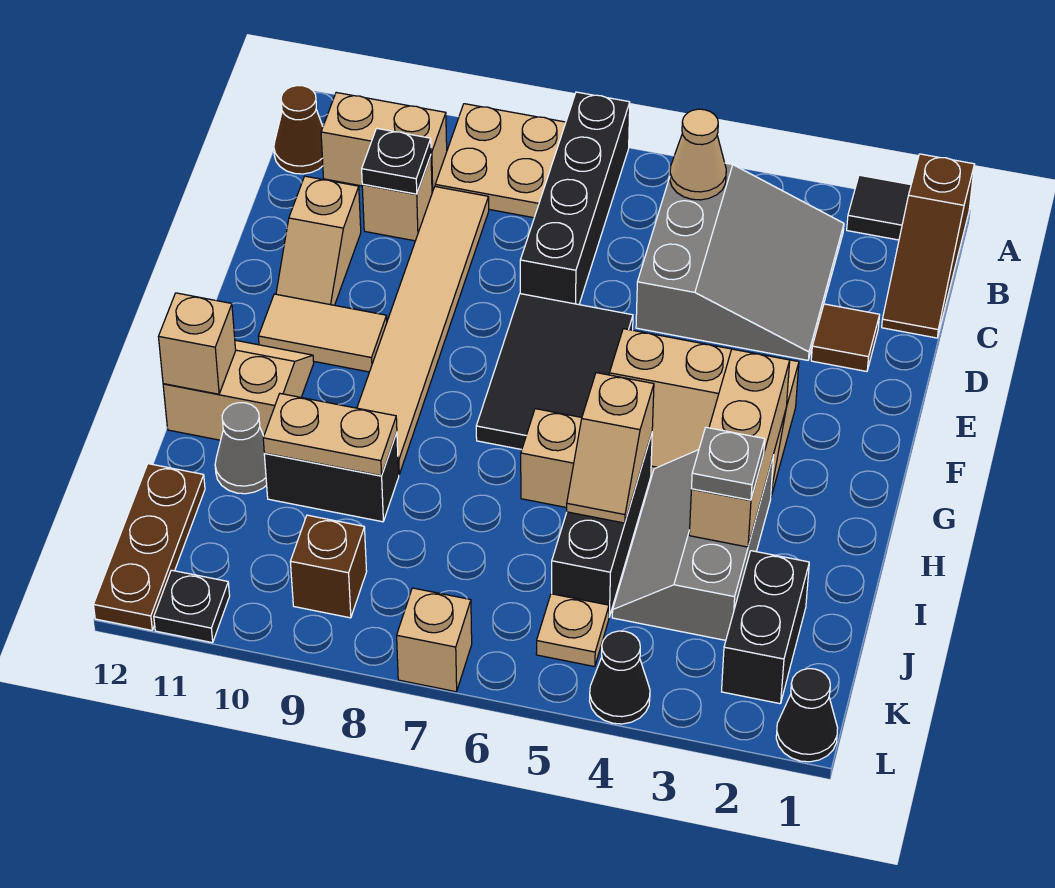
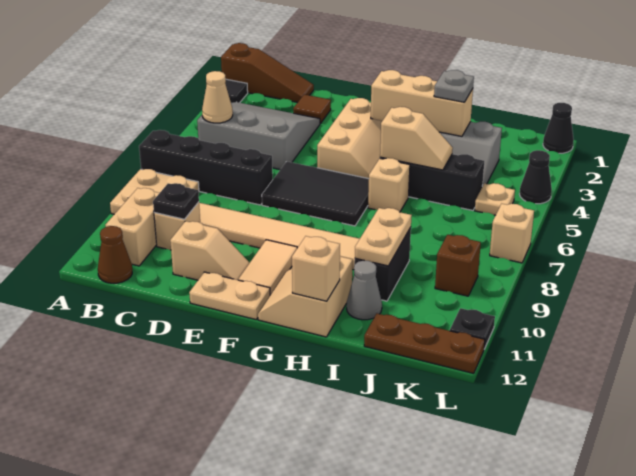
none -> tan 1x2 plate [189,272,270,319]
black 1x2 brick [722,551,809,704] -> none

